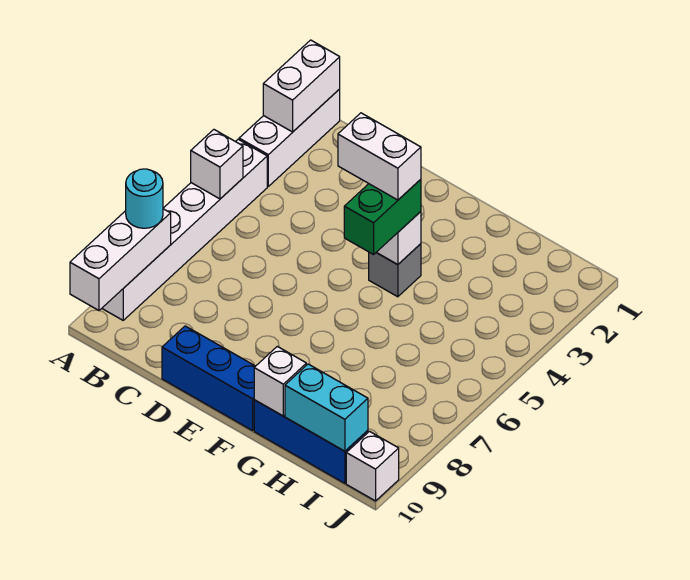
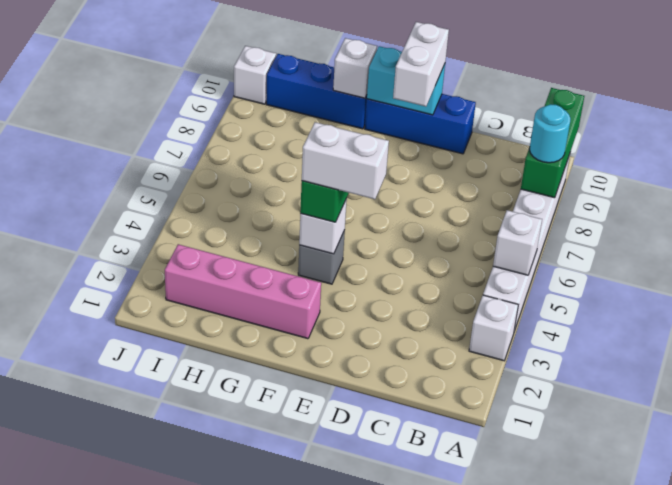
white 1x3 brick [239,89,340,186] -> white 1x1 brick [469,295,519,361]
white 1x2 brick [263,40,340,132] -> white 1x2 brick moved to [393,22,449,106]
white 1x3 brick [70,209,171,310] -> green 1x3 brick [521,88,584,198]
none -> pink 1x4 brick [165,244,321,339]
cyan 1x2 brick [285,364,368,451] -> cyan 1x2 brick moved to [367,46,445,115]

